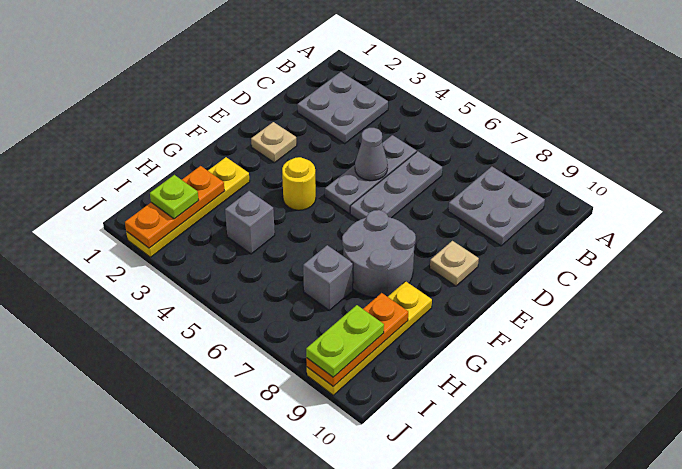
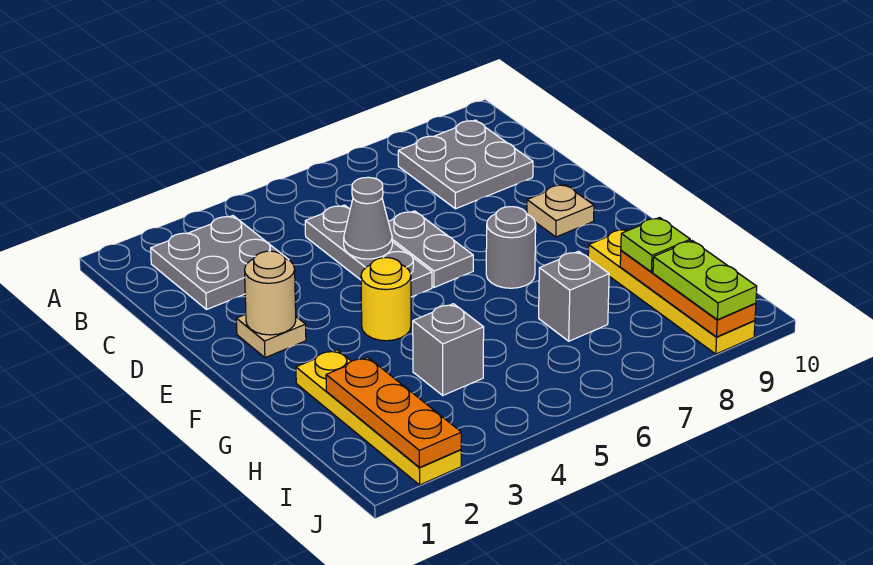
grey 1x3 plate [350,151,442,220] -> grey 1x2 plate [388,211,473,287]
none -> tan 1x1 round brick [245,251,296,335]
grey 2x2 round brick [342,210,416,297] -> grey 1x1 round brick [486,207,536,288]
lime 1x1 plate [150,175,199,219] -> lime 1x1 plate moved to [621,218,690,272]

